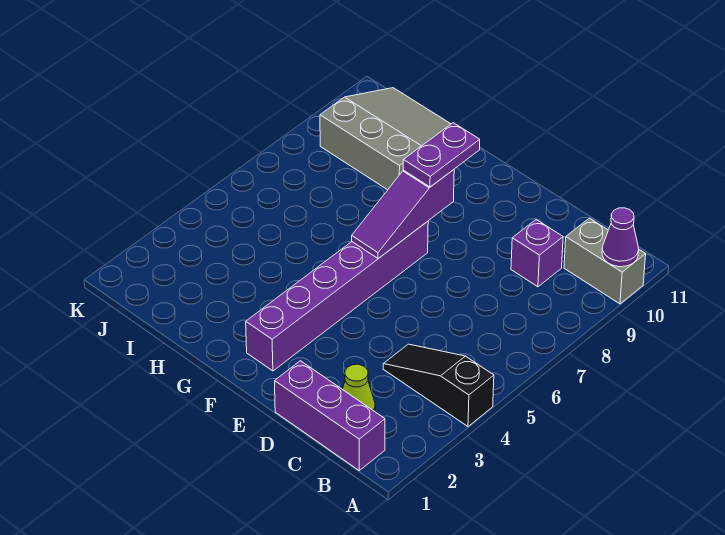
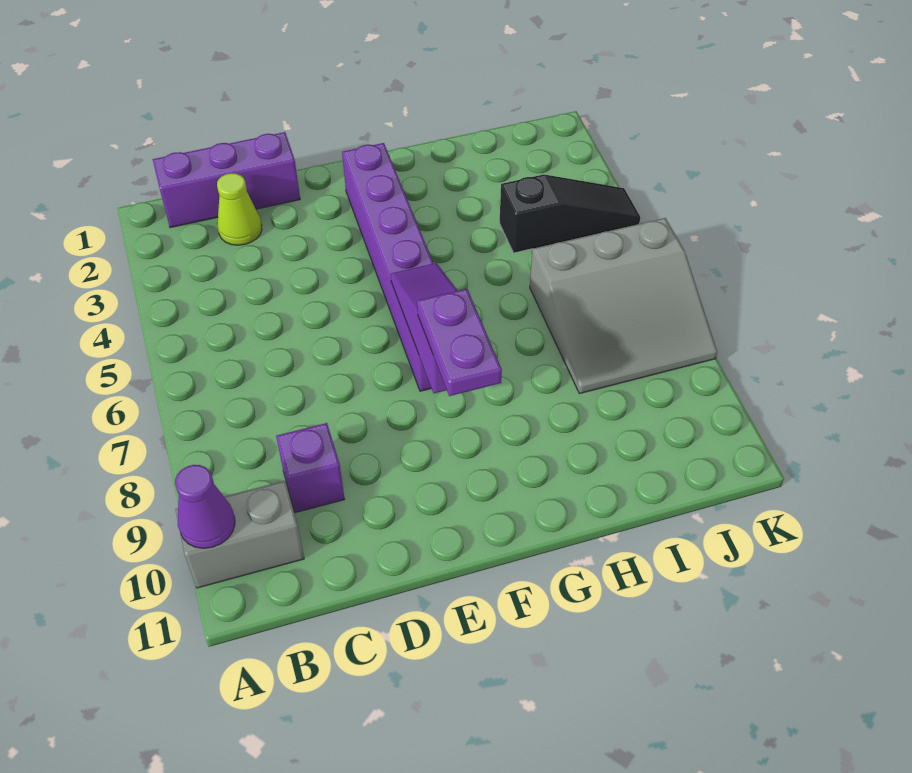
black 1x3 slope [383,344,494,426] -> black 1x3 slope moved to [499,174,640,253]
grey 3x3 slope [320,88,451,190] -> grey 3x3 slope moved to [530,218,717,394]

